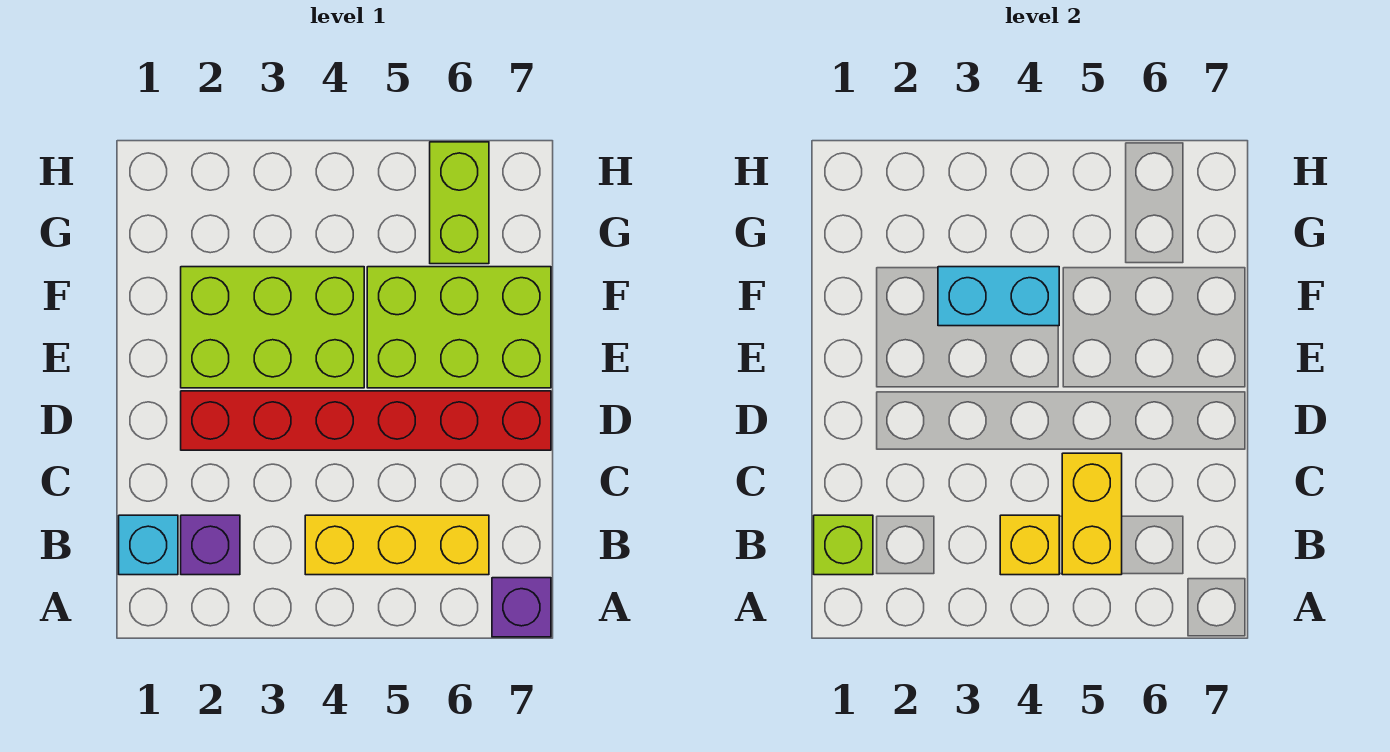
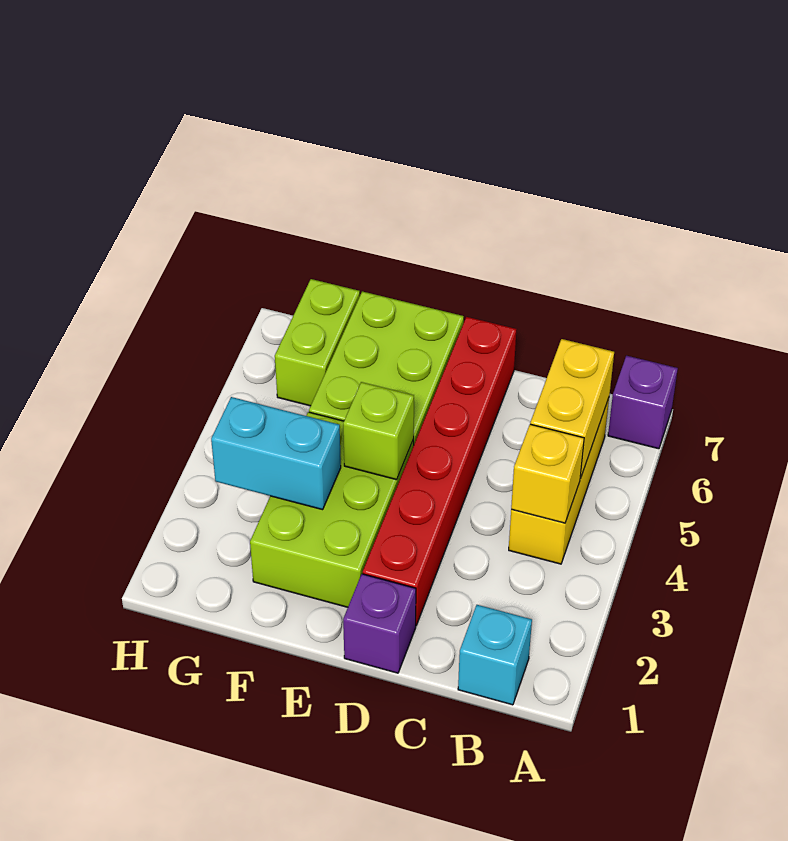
lime 1x1 brick [814,515,873,575] -> lime 1x1 brick moved to [343,382,414,480]
purple 1x1 brick [181,515,240,575] -> purple 1x1 brick moved to [343,574,416,673]
yellow 1x2 brick [1062,453,1122,575] -> yellow 1x2 brick turned to [530,339,614,479]
cyan 1x2 brick [938,267,1059,326] -> cyan 1x2 brick turned to [211,397,341,510]
lime 1x2 brick [430,142,489,264] -> lime 1x2 brick turned to [275,279,360,406]

